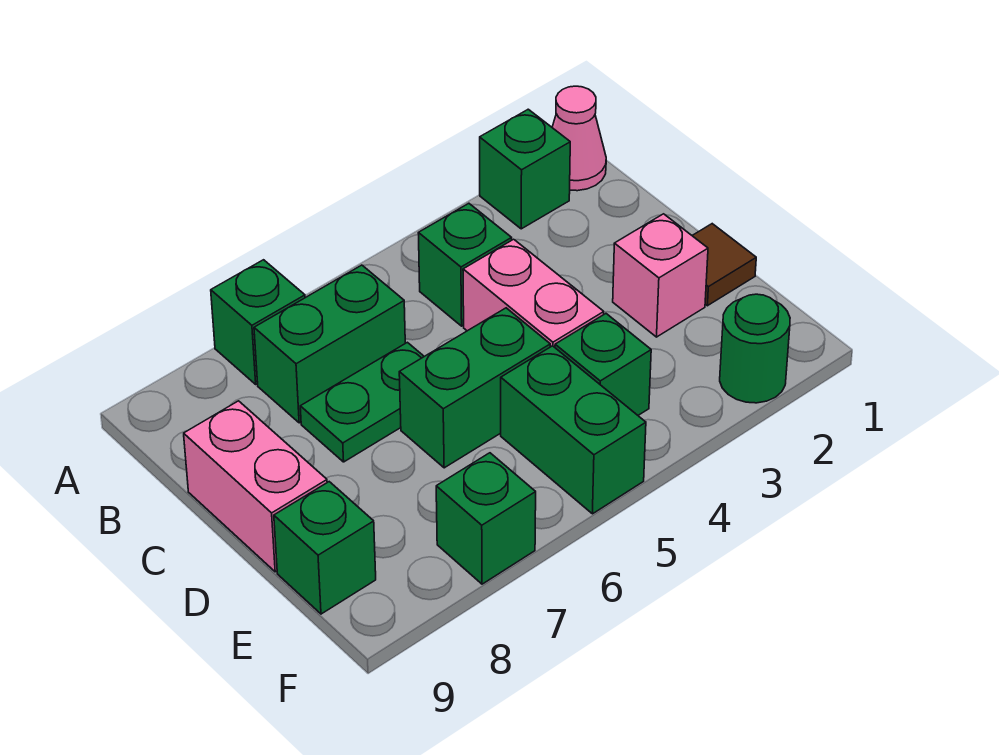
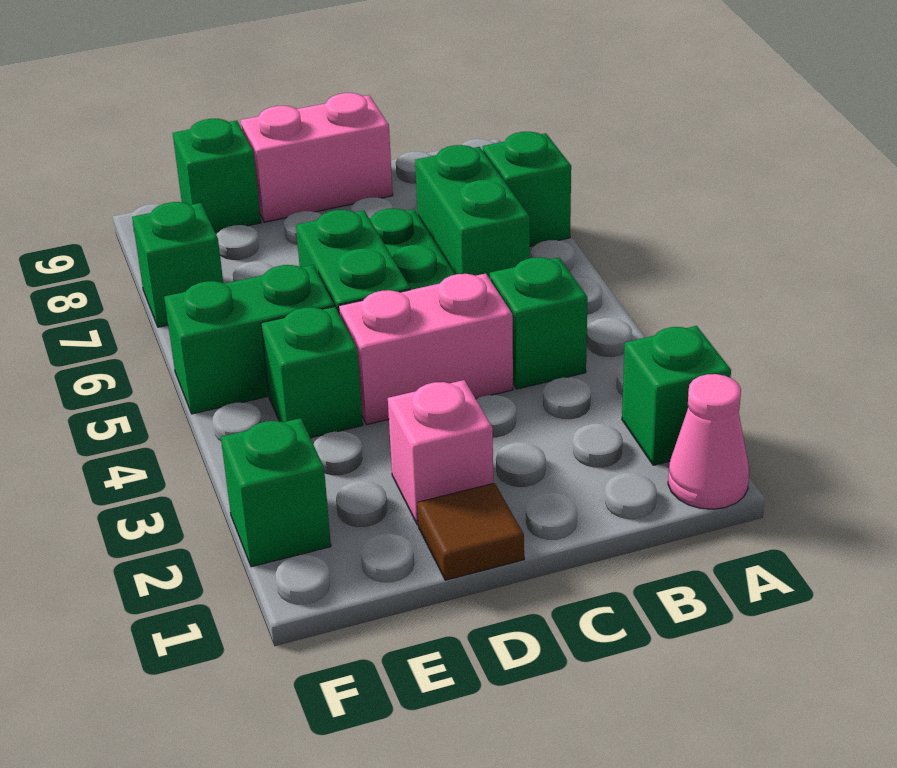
green 1x1 round brick [720,294,790,403] -> green 1x1 brick [221,418,331,567]

